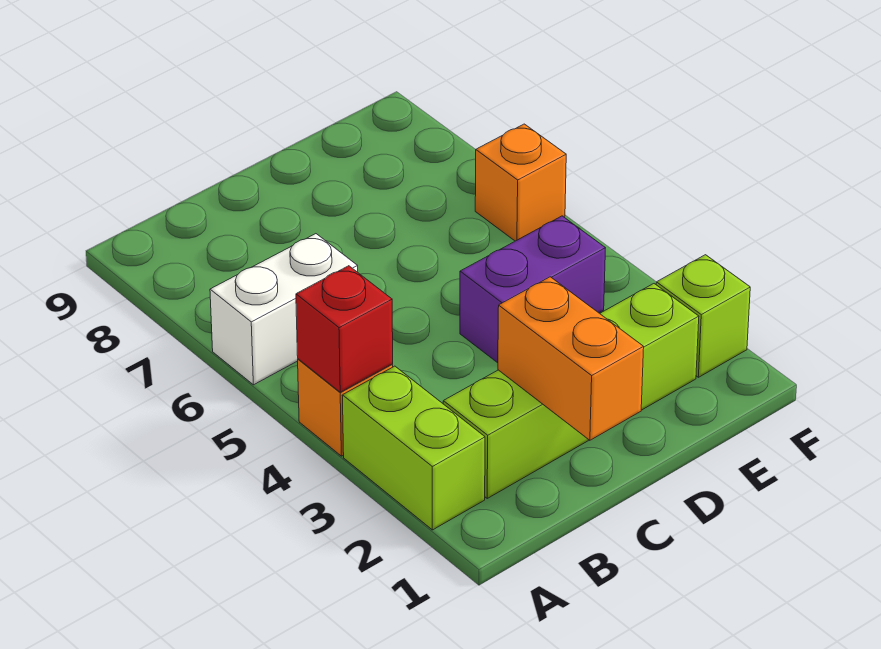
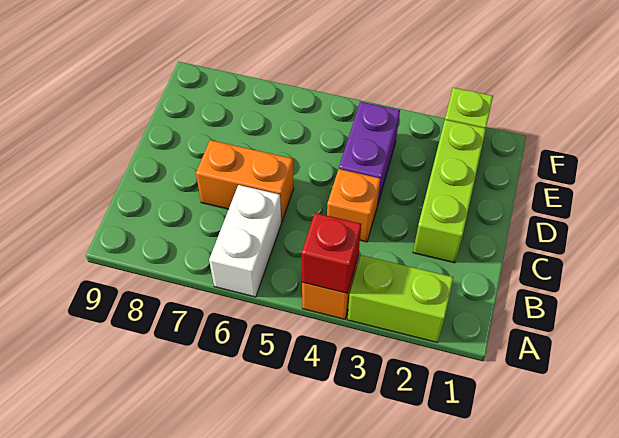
lime 1x4 brick [443,284,699,498] -> lime 1x3 brick [413,120,486,263]
orange 1x2 brick [498,277,644,440] -> orange 1x2 brick moved to [196,140,294,222]
orange 1x1 brick [475,124,566,241] -> orange 1x1 brick moved to [327,169,380,242]

